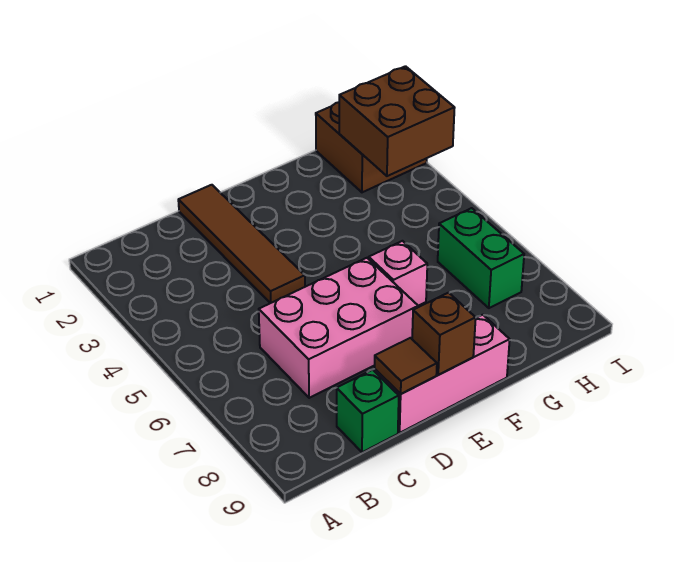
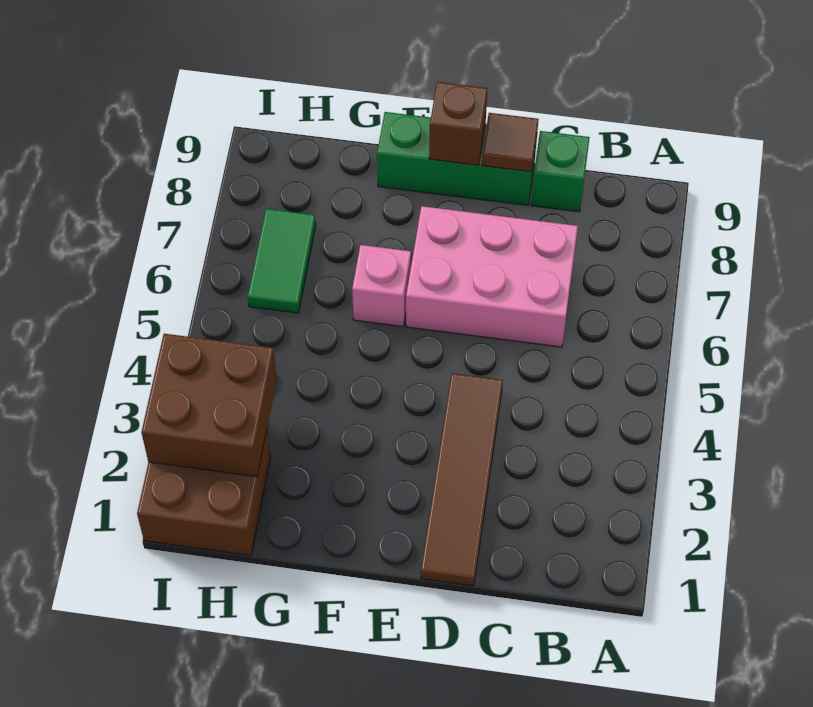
pink 1x3 brick [374,315,510,433] -> green 1x3 brick [377,112,537,205]
green 1x2 brick [438,208,524,308] -> green 1x2 tile [248,209,316,313]

